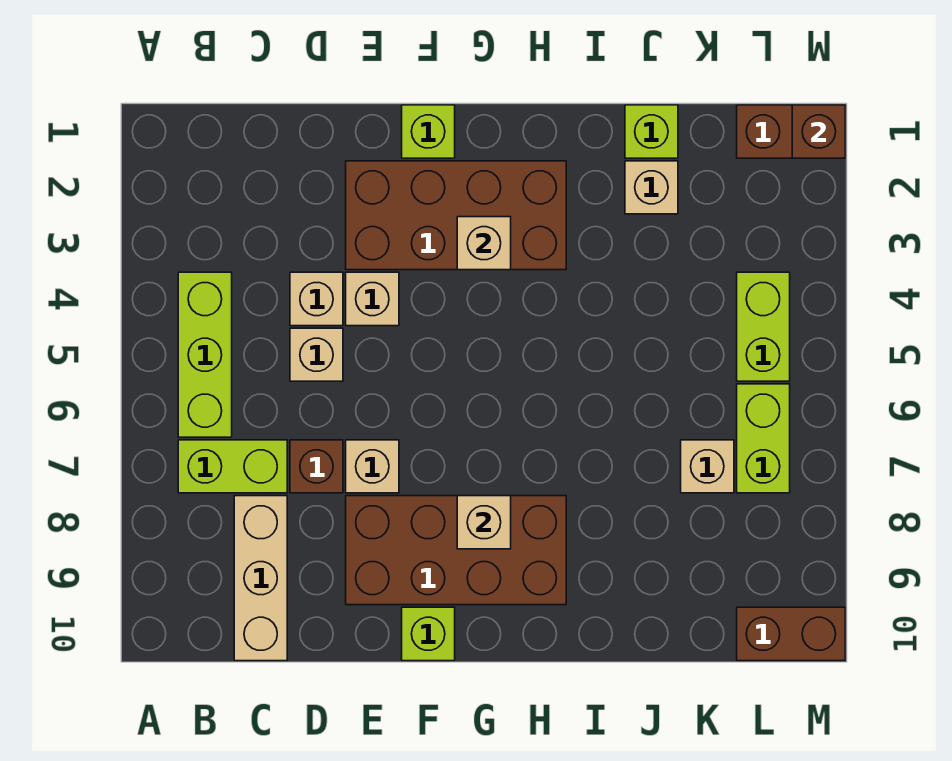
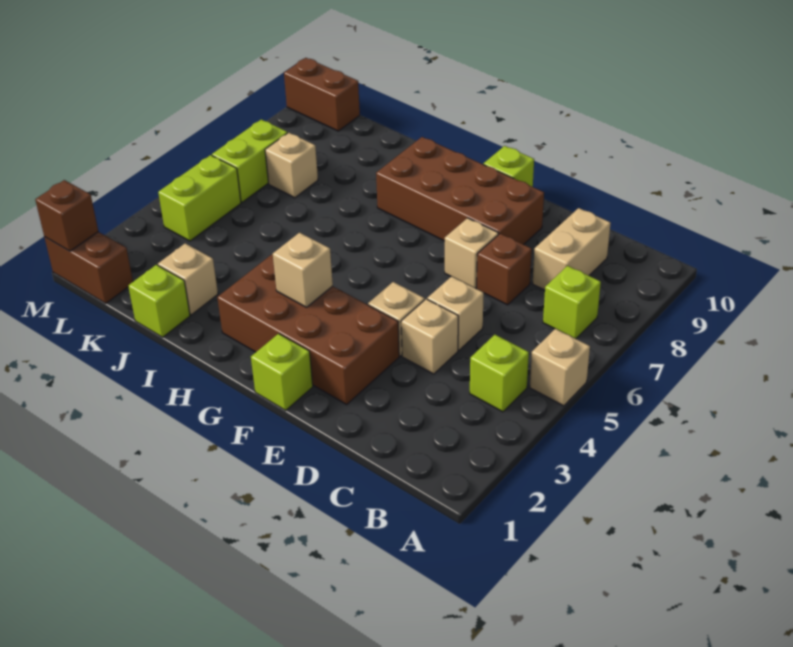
lime 1x3 brick [178,272,232,437] -> lime 1x1 brick [470,335,529,412]
lime 1x2 brick [178,440,287,493] -> lime 1x1 brick [543,266,601,339]
tan 1x3 brick [234,496,287,661] -> tan 1x2 brick [533,208,611,290]
tan 1x1 brick [457,496,511,549] -> tan 1x1 brick moved to [530,329,590,406]

